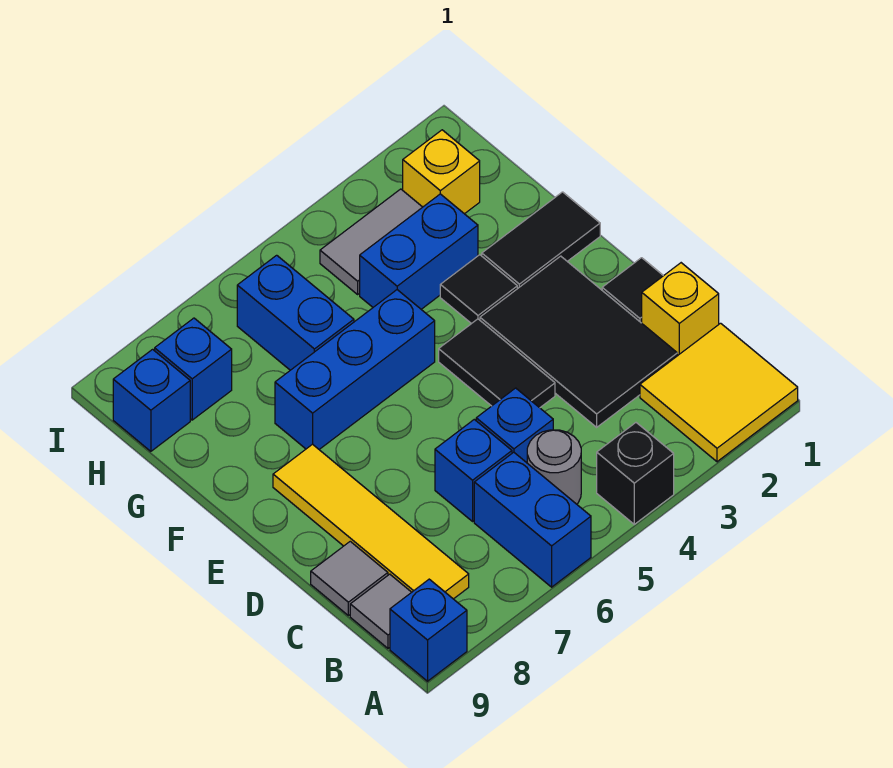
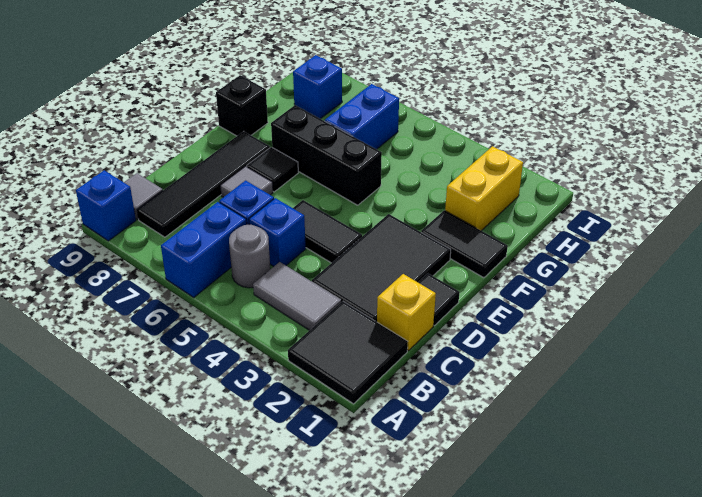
yellow 2x2 tile [640,323,798,462] -> black 2x2 tile [288,301,408,404]
black 1x1 brick [597,423,674,524] -> black 1x1 brick moved to [216,75,268,136]
yellow 1x4 tile [273,444,469,599] -> black 1x4 tile [137,131,270,237]
grey 1x1 tile [311,541,388,616] -> grey 1x1 tile moved to [220,166,273,197]
black 1x2 tile [439,319,555,408] -> black 1x2 tile turned to [293,200,362,263]
black 1x1 tile [440,255,517,324] -> black 1x1 tile moved to [247,147,298,192]
blue 1x3 brick [275,290,435,449] -> black 1x3 brick [271,105,382,205]
blue 1x2 brick [360,194,478,309] -> none
yellow 1x1 brick [403,130,480,214] -> yellow 1x2 brick [445,146,523,231]
grey 1x2 tile [320,189,422,294] -> grey 1x2 tile moved to [253,262,341,330]
blue 1x1 brick [113,349,190,451] -> none

